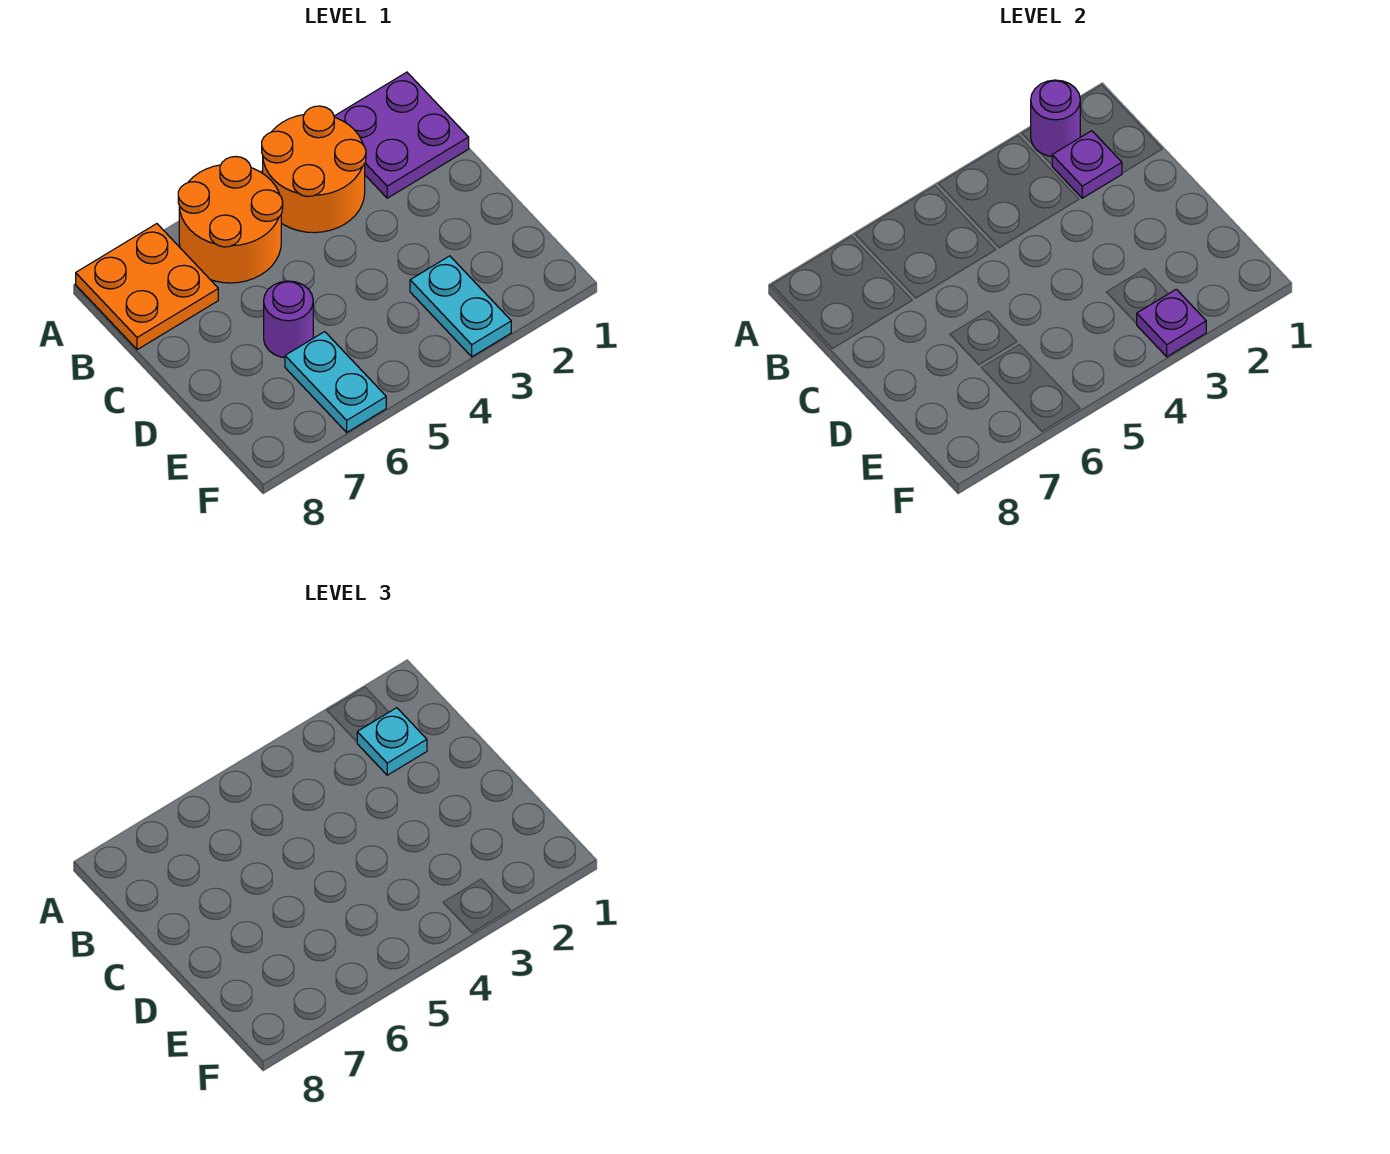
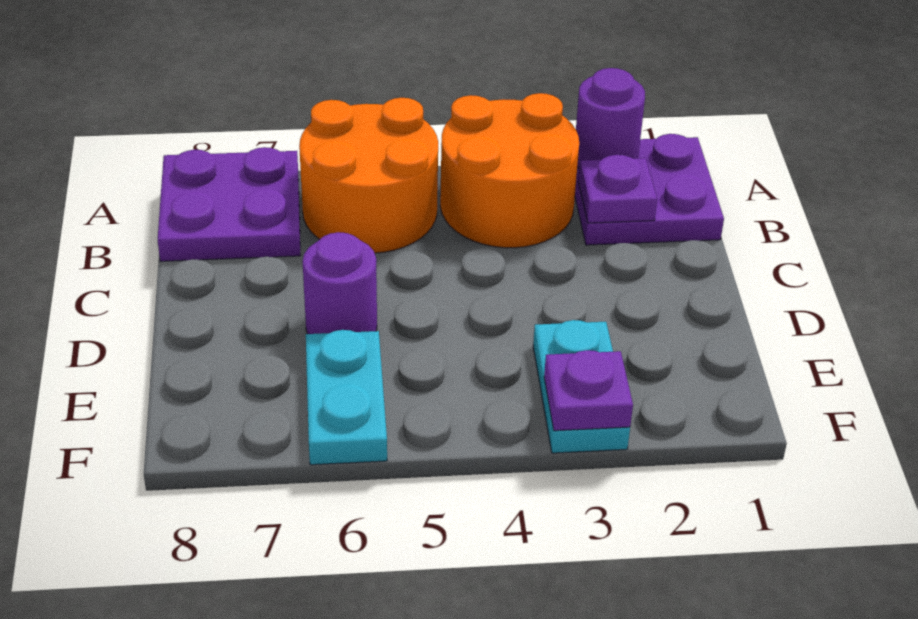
orange 2x2 plate [76,224,218,350] -> purple 2x2 plate [158,147,300,261]
cyan 1x1 plate [357,708,427,775] -> none

